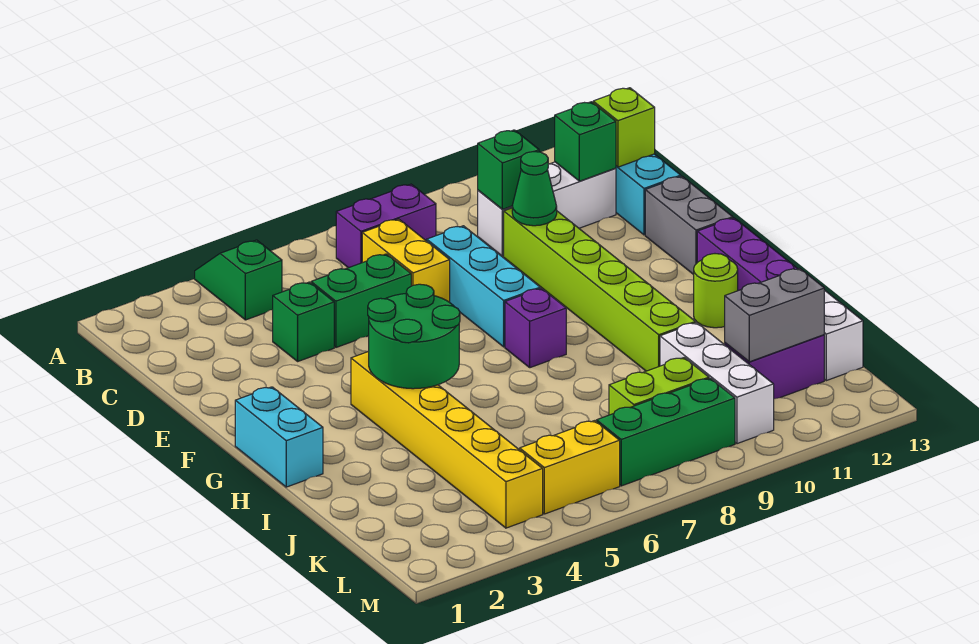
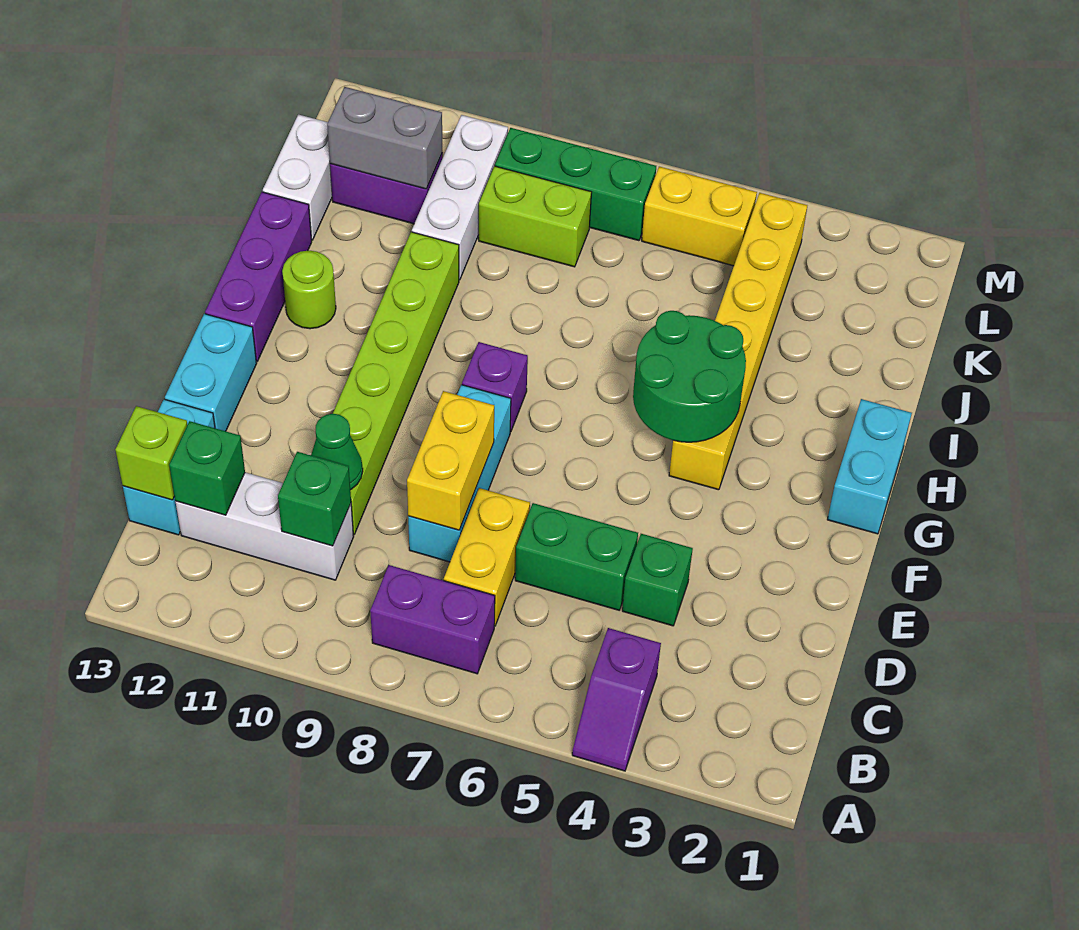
green 1x2 slope [195,240,282,320] -> purple 1x2 slope [572,628,661,771]
none -> yellow 1x2 brick [407,391,494,530]
grey 1x2 brick [645,176,733,275] -> cyan 1x2 brick [165,314,257,431]

